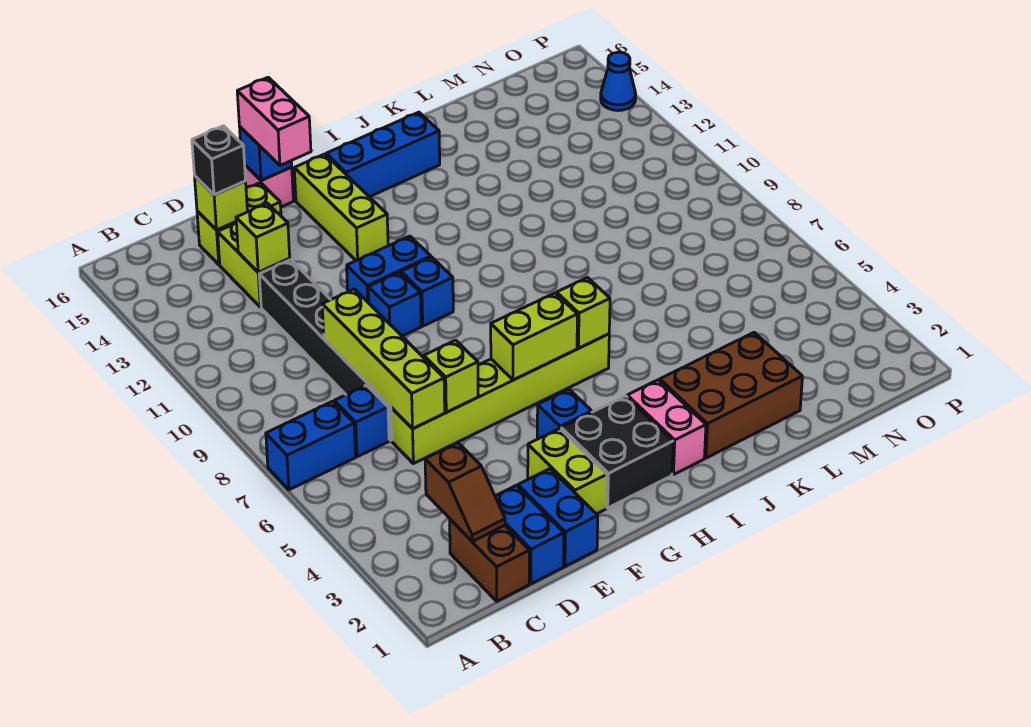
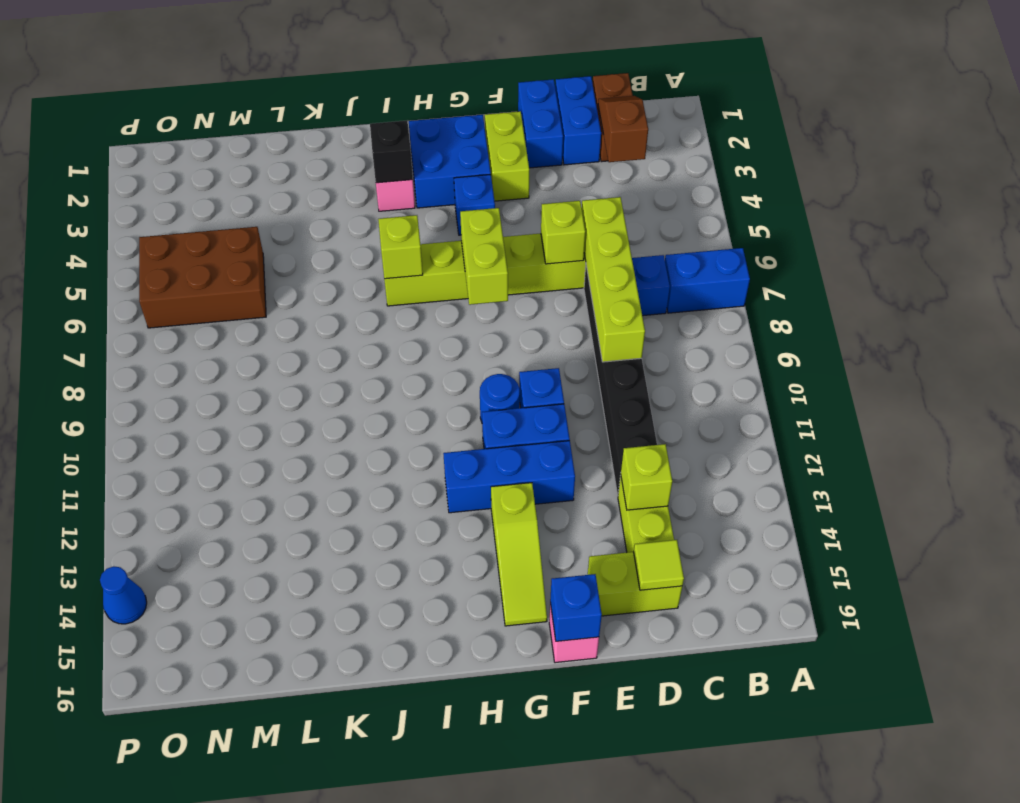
lime 1x1 brick [195,176,247,230] -> lime 1x1 tile [634,540,684,590]
black 1x1 brick [192,126,246,195] -> black 1x1 brick moved to [370,120,413,183]
pink 1x2 brick [237,77,311,165] -> none
black 2x2 brick [561,396,673,508] -> blue 2x2 brick [409,115,491,208]
lime 1x2 brick [491,293,577,380] -> lime 1x2 brick turned to [460,208,508,305]
blue 1x1 brick [401,257,453,326] -> blue 1x1 round brick [480,374,520,422]
lime 1x3 brick [294,154,388,261] -> lime 1x3 slope [491,483,547,626]
blue 1x3 brick [326,112,440,197] -> blue 1x3 brick moved to [443,441,575,513]
brown 2x3 brick [660,332,802,458] -> brown 2x3 brick moved to [139,227,266,328]

